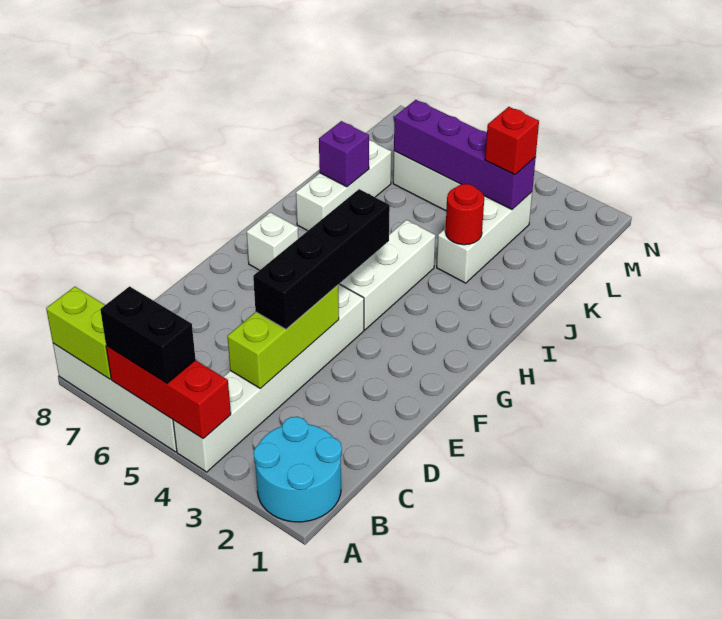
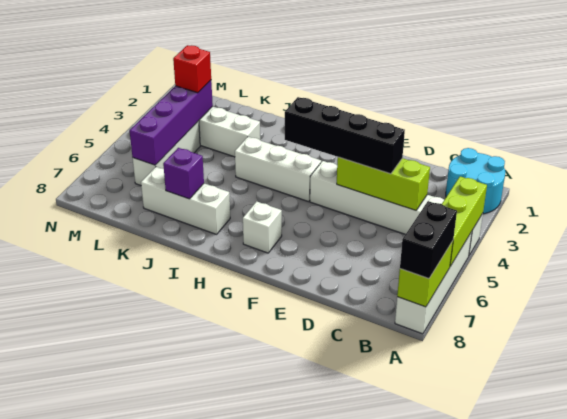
red 1x3 brick [106,346,231,439] -> lime 1x3 brick [442,177,487,266]
black 1x2 brick [100,286,196,383] -> black 1x2 brick moved to [400,201,457,279]
red 1x1 round brick [445,184,484,245] -> none

